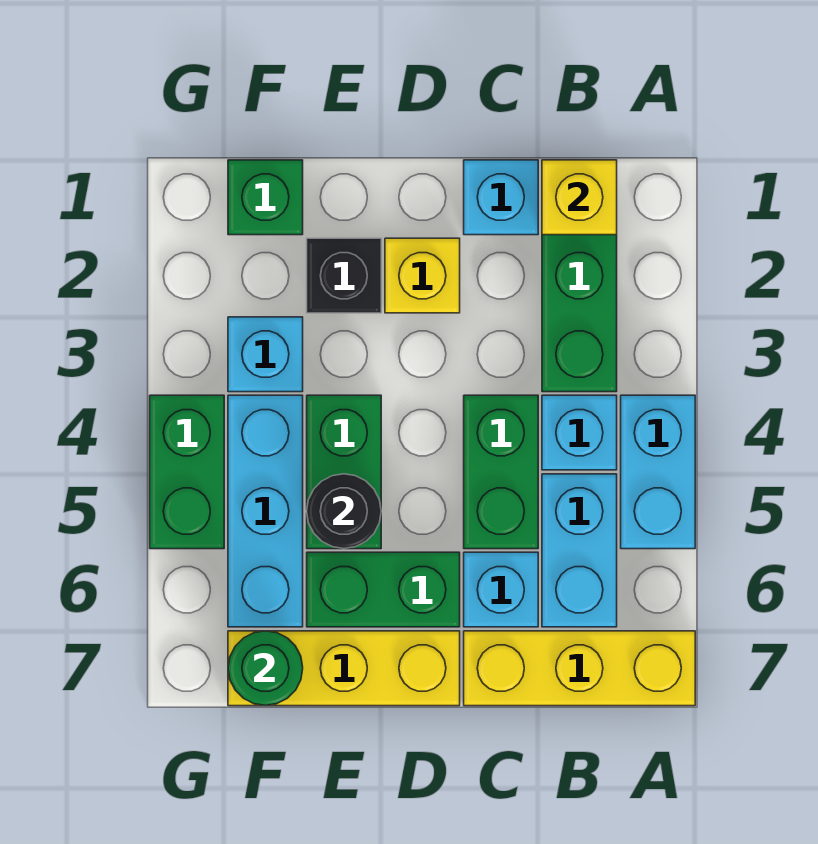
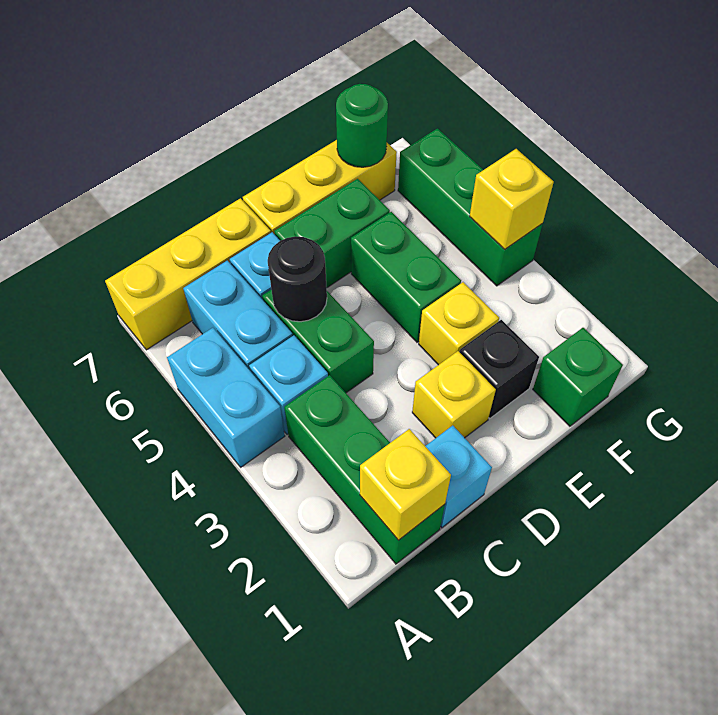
none -> yellow 1x1 brick [419,282,499,365]
black 1x1 round brick [307,474,381,549] -> black 1x1 round brick moved to [268,236,327,322]
cyan 1x1 brick [228,317,303,392] -> none
cyan 1x3 brick [228,395,303,627] -> none
green 1x2 brick [150,395,224,549] -> green 1x3 brick [398,129,542,286]
none -> yellow 1x1 brick [470,149,554,249]

